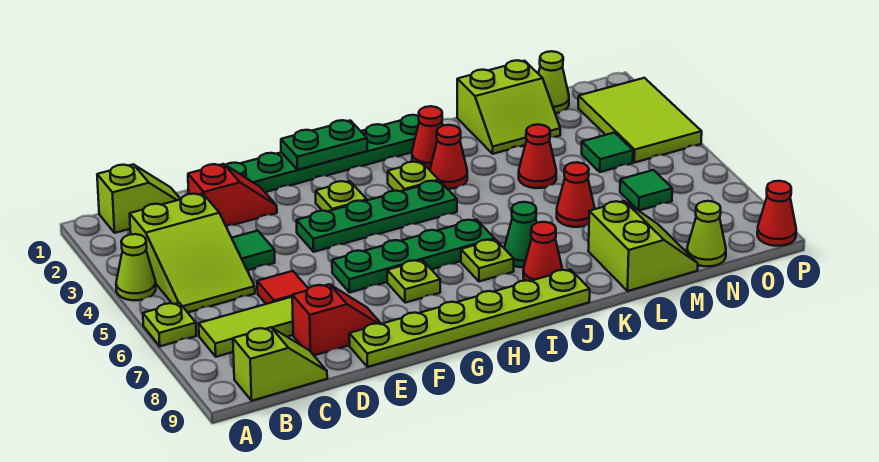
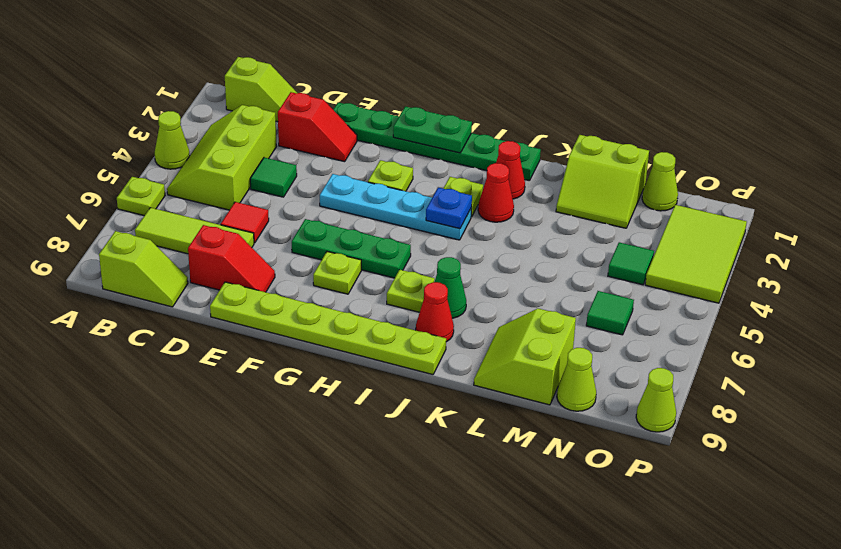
lime 2x3 slope [130,194,255,312] -> lime 2x3 slope turned to [167,105,277,210]
green 1x4 plate [297,181,457,252] -> cyan 1x4 plate [320,174,472,240]
green 1x4 plate [332,220,495,293] -> green 1x3 plate [292,219,411,278]
none -> blue 1x1 plate [426,188,472,229]
red 1x1 cone [519,125,556,188] -> none
red 1x1 cone [557,162,595,227] -> none
lime 2x2 slope [588,201,698,291] -> lime 2x2 slope turned to [474,309,576,405]
red 1x1 cone [757,181,796,246] -> lime 1x1 cone [636,368,676,432]

